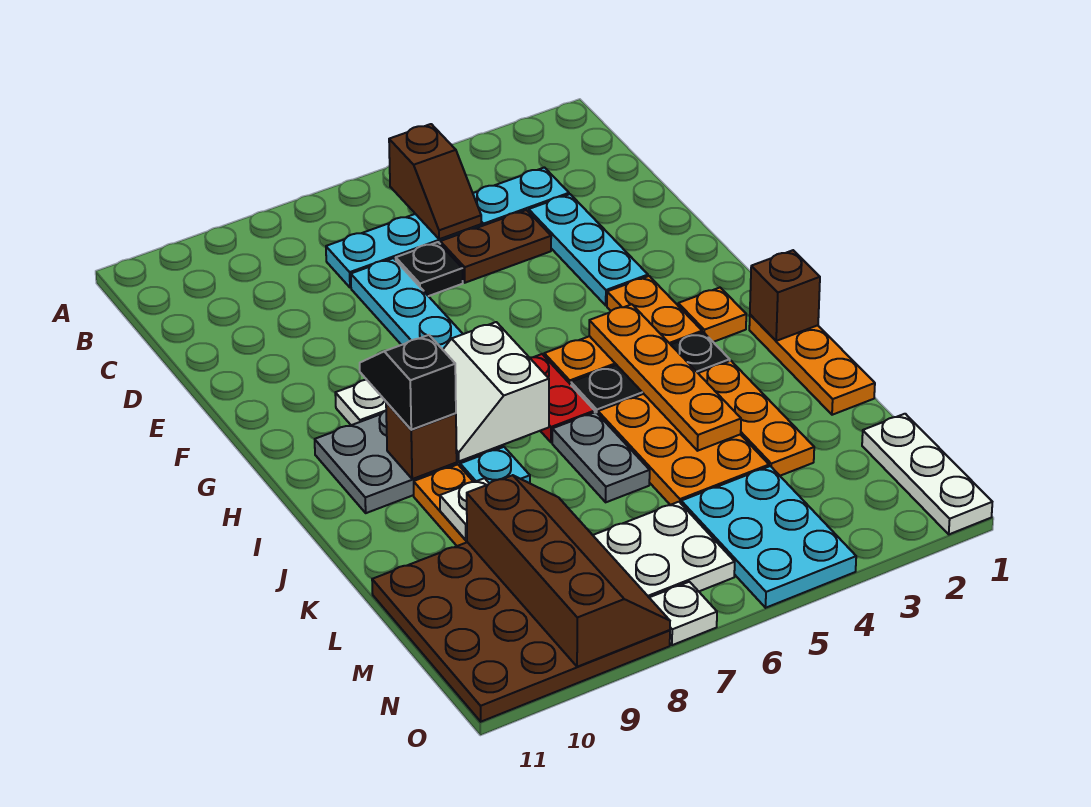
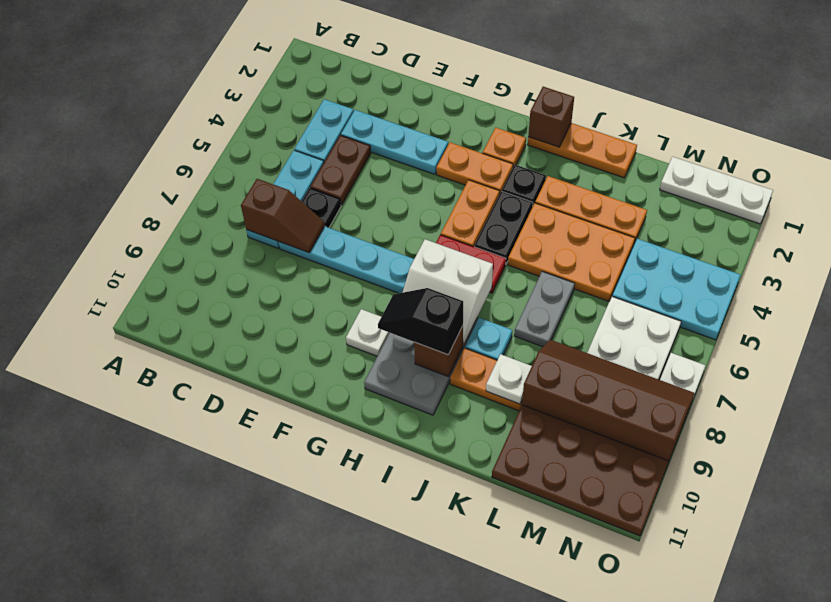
brown 1x2 slope [389,124,481,239] -> brown 1x2 slope moved to [241,179,325,253]
orange 1x4 plate [589,304,741,451] -> none
grey 1x2 plate [552,412,650,502] -> grey 1x2 plate turned to [514,271,575,347]

